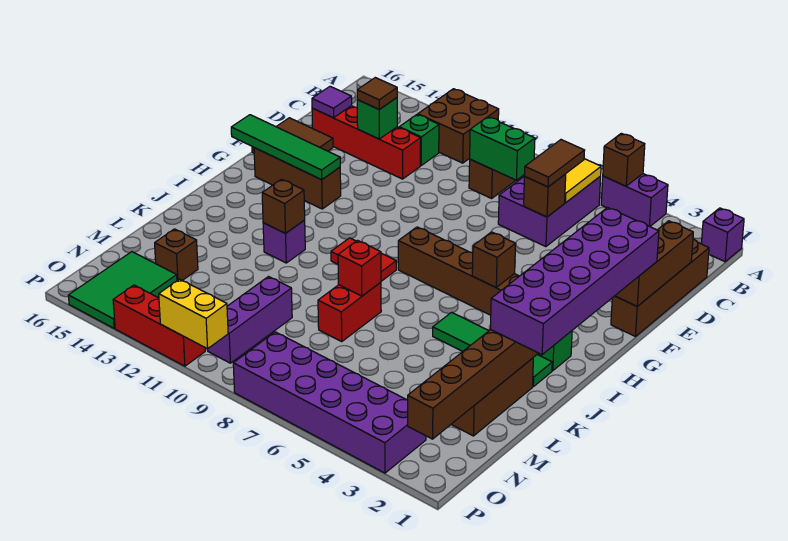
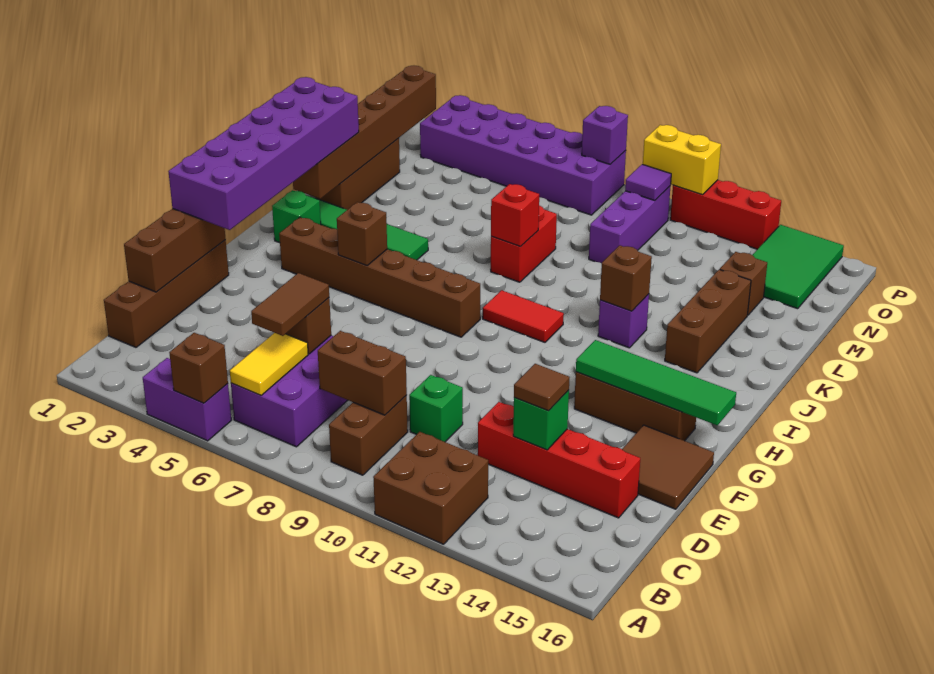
purple 1x1 brick [701,208,744,262] -> purple 1x1 brick moved to [582,106,628,164]
green 1x2 brick [470,117,535,180] -> brown 1x2 brick [318,331,407,415]
green 1x1 brick [399,115,439,165] -> green 1x1 brick moved to [409,375,463,442]
purple 1x1 tile [312,86,352,118] -> purple 1x1 tile moved to [625,164,671,200]
none -> brown 1x3 brick [665,269,751,373]

